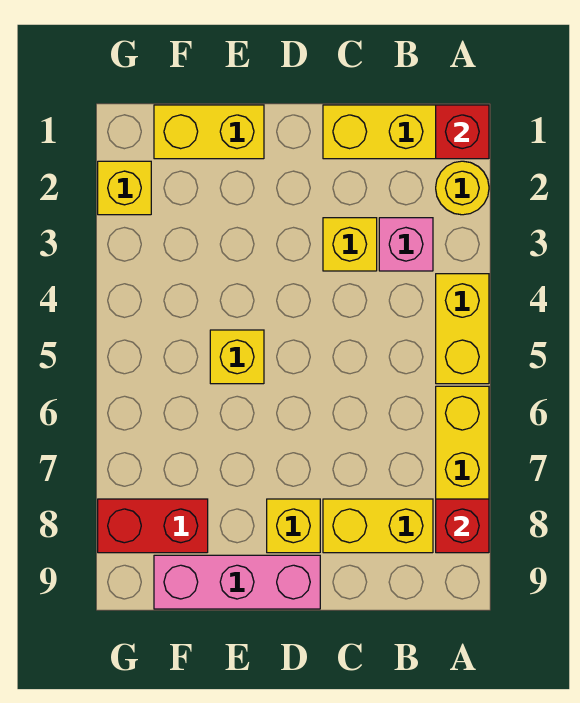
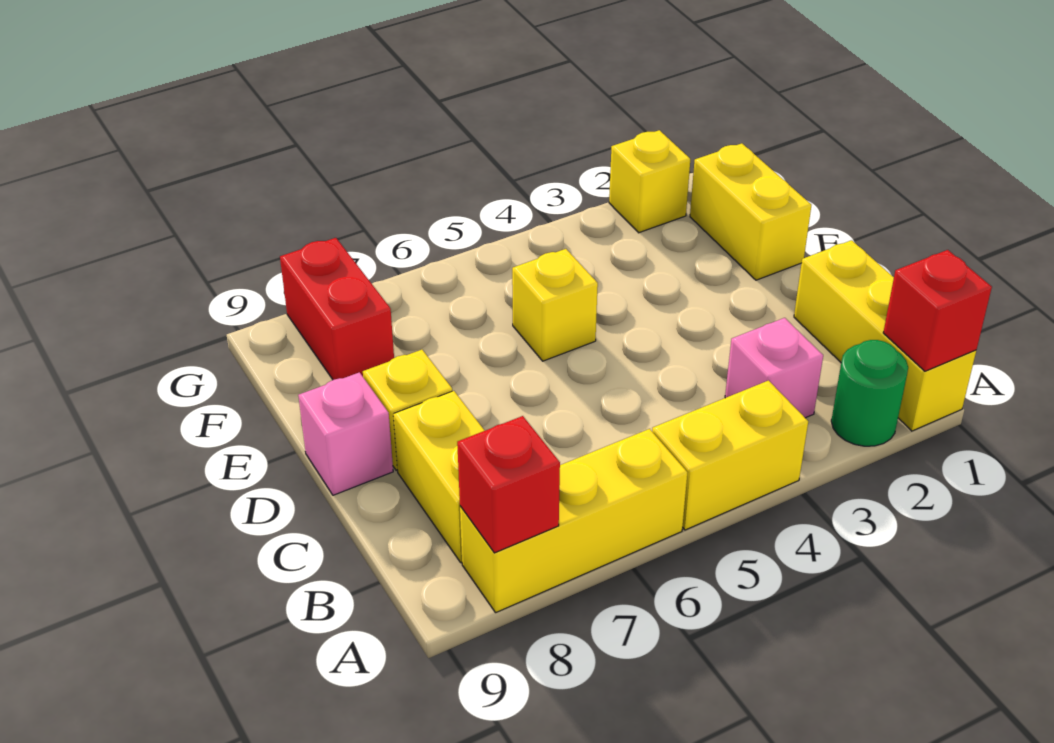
yellow 1x1 round brick [436,161,489,215] -> green 1x1 round brick [831,340,908,446]
yellow 1x1 brick [323,218,377,271] -> none
pink 1x3 brick [154,555,320,609] -> pink 1x1 brick [298,372,393,495]

